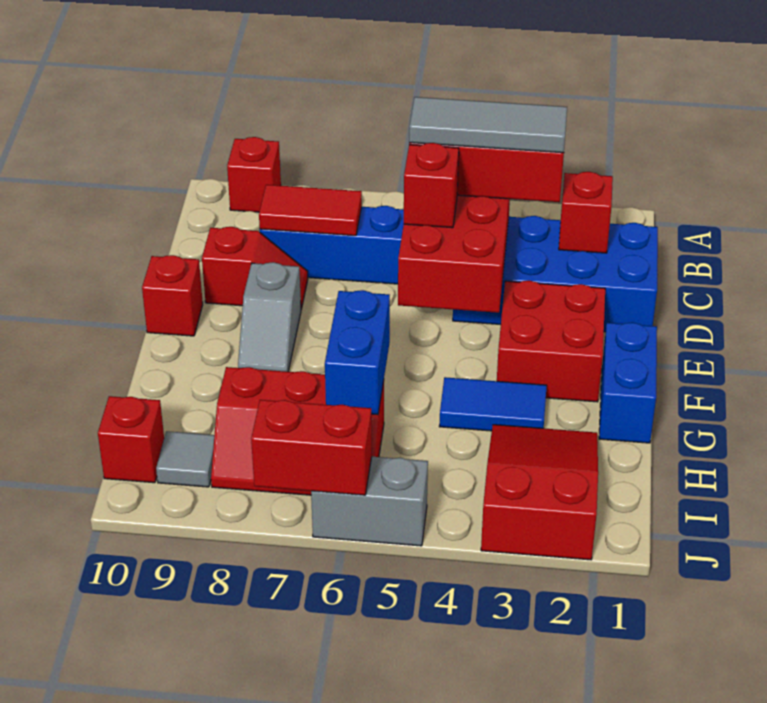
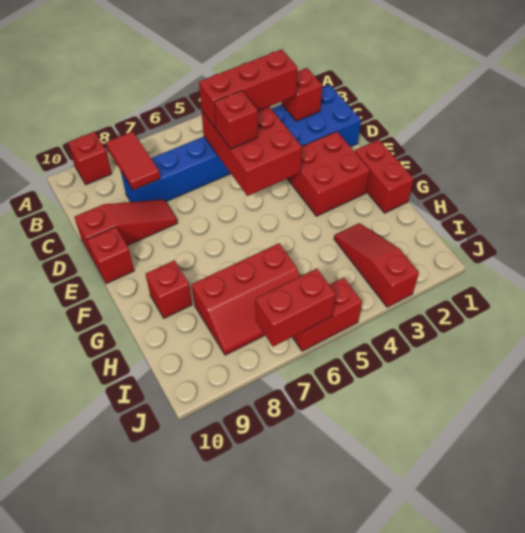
grey 1x3 tile [409,97,567,153] -> none
red 1x2 tile [259,185,362,236] -> red 1x2 tile turned to [106,131,160,190]
red 1x2 slope [202,227,308,309] -> red 1x3 slope [75,199,178,259]
grey 1x2 slope [238,262,301,372] -> none
blue 1x2 brick [599,322,657,443] -> red 1x2 brick [355,140,414,213]
blue 1x2 tile [439,377,547,431] -> none
blue 1x2 brick [325,290,390,415] -> none
red 2x3 slope [481,425,598,560] -> red 1x3 slope [334,223,419,307]
grey 1x1 tile [156,431,214,487] -> none
red 1x1 brick [98,396,164,483] -> red 1x1 brick moved to [146,260,192,318]
grey 1x2 brick [311,457,428,546] -> red 1x2 brick [293,278,362,351]

